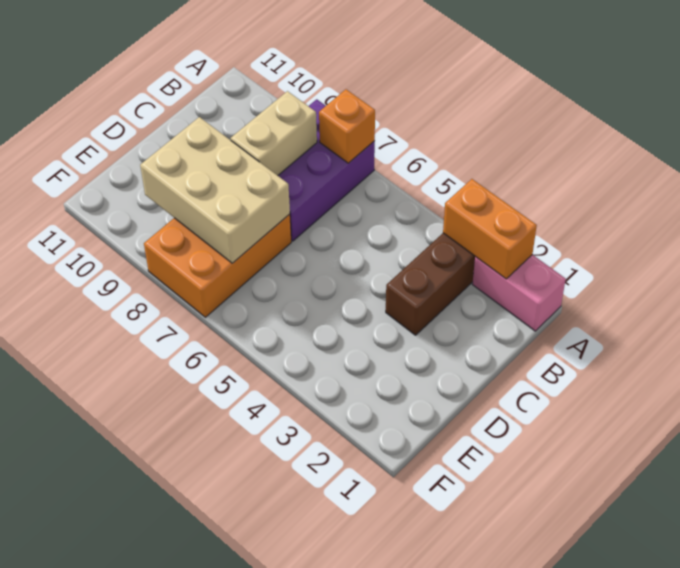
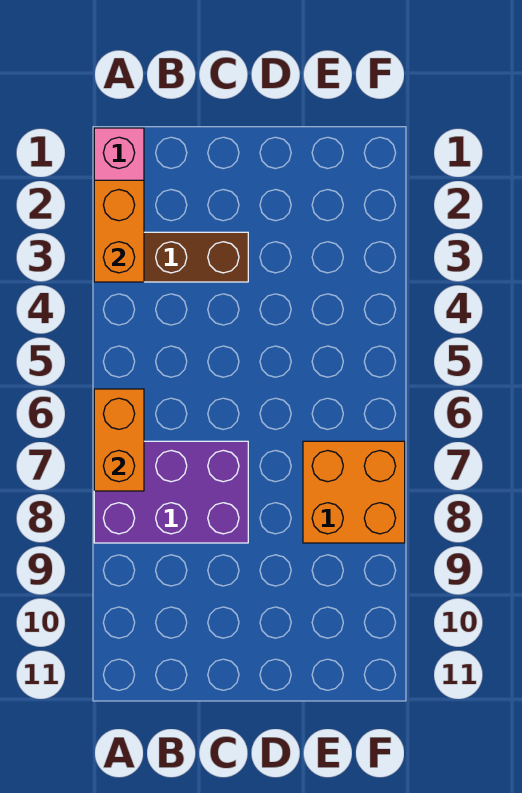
orange 1x1 brick [319,89,375,163] -> orange 1x2 brick [94,389,144,491]
tan 1x2 brick [230,91,317,176] -> none
orange 2x3 brick [144,214,291,317] -> orange 2x2 brick [303,441,405,543]
tan 2x3 brick [140,117,290,263] -> none

